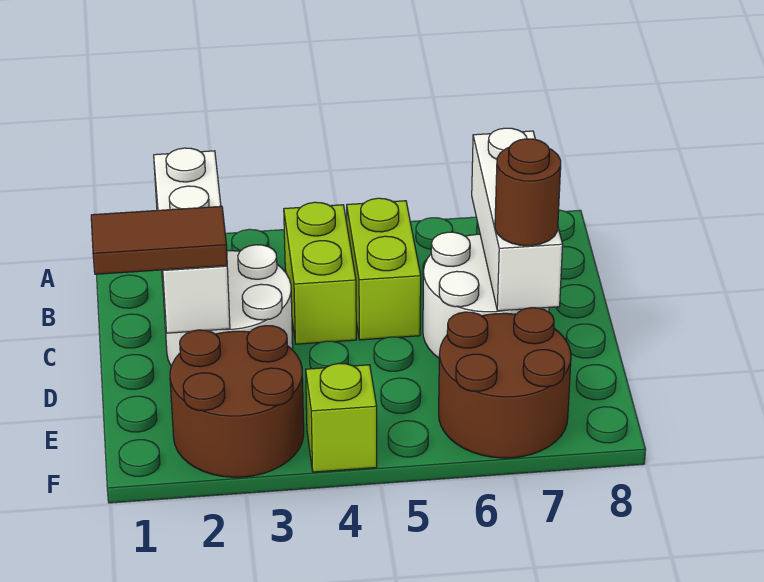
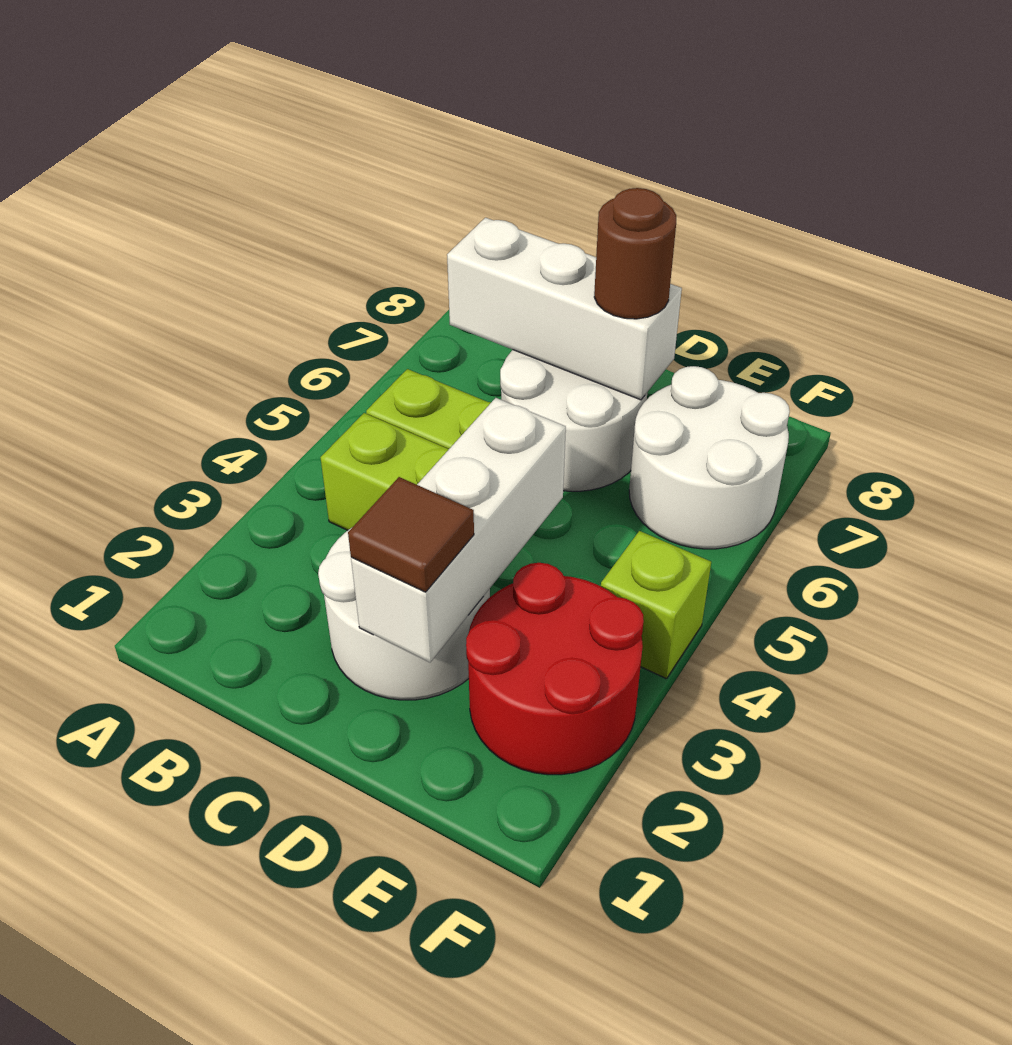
white 1x3 brick [154,148,230,333] -> white 1x3 brick turned to [351,398,566,662]
brown 1x2 tile [91,206,227,274] -> brown 1x1 tile [348,477,474,592]
brown 2x2 round brick [170,326,304,477] -> red 2x2 round brick [466,563,644,775]
brown 2x2 round brick [439,308,571,458] -> white 2x2 round brick [629,366,790,549]

